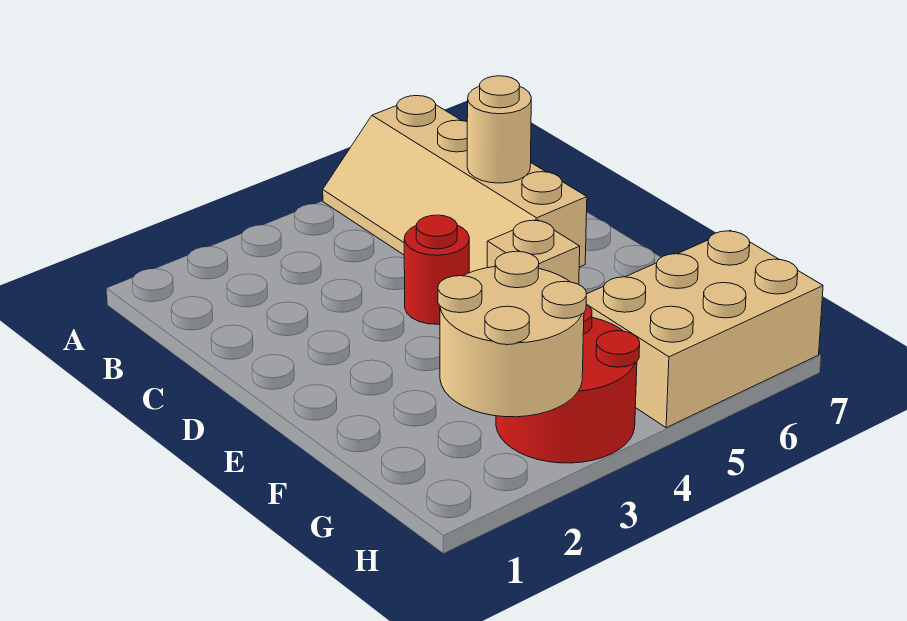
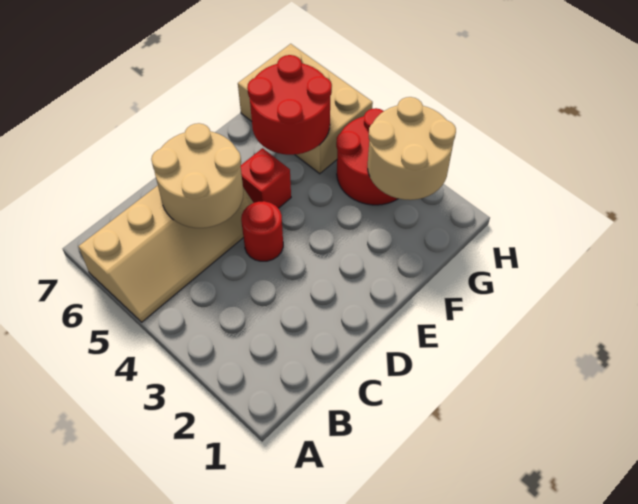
tan 1x1 round brick [467,76,531,183] -> tan 2x2 round brick [151,123,243,228]
tan 1x1 brick [487,220,580,284] -> red 1x1 brick [241,148,291,208]
none -> red 2x2 round brick [247,55,332,155]

